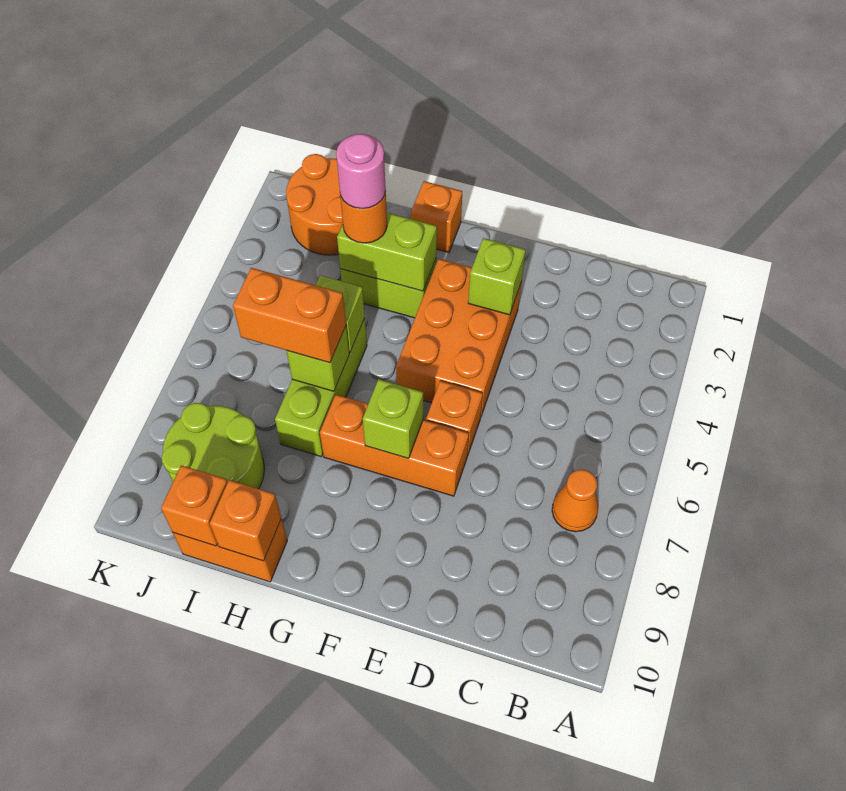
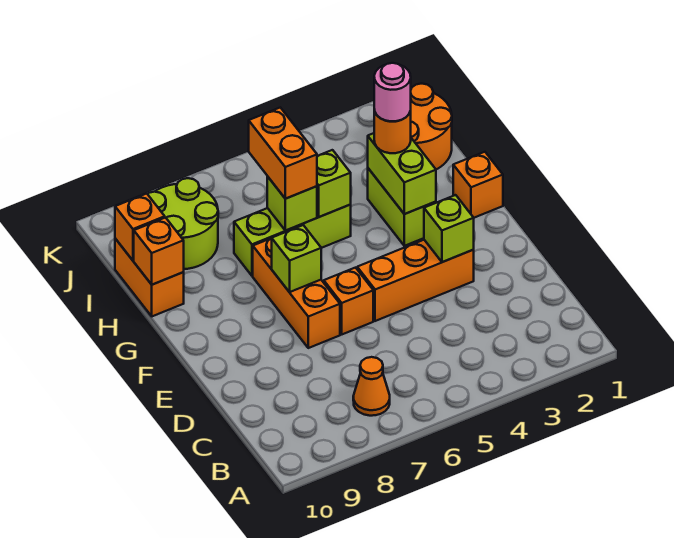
orange 2x3 brick [396,259,521,416] -> orange 1x3 brick [357,240,474,321]

